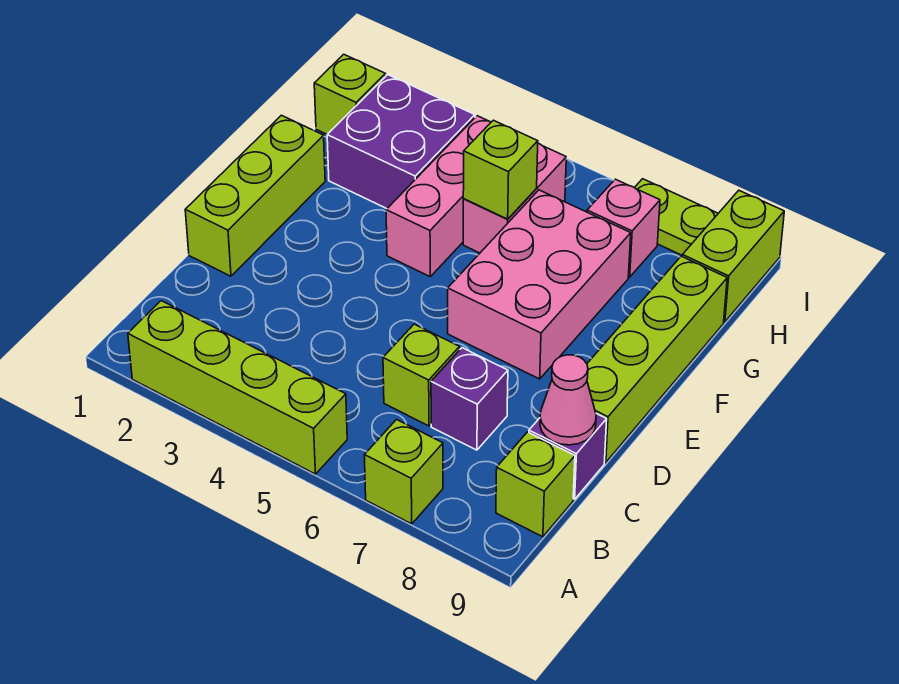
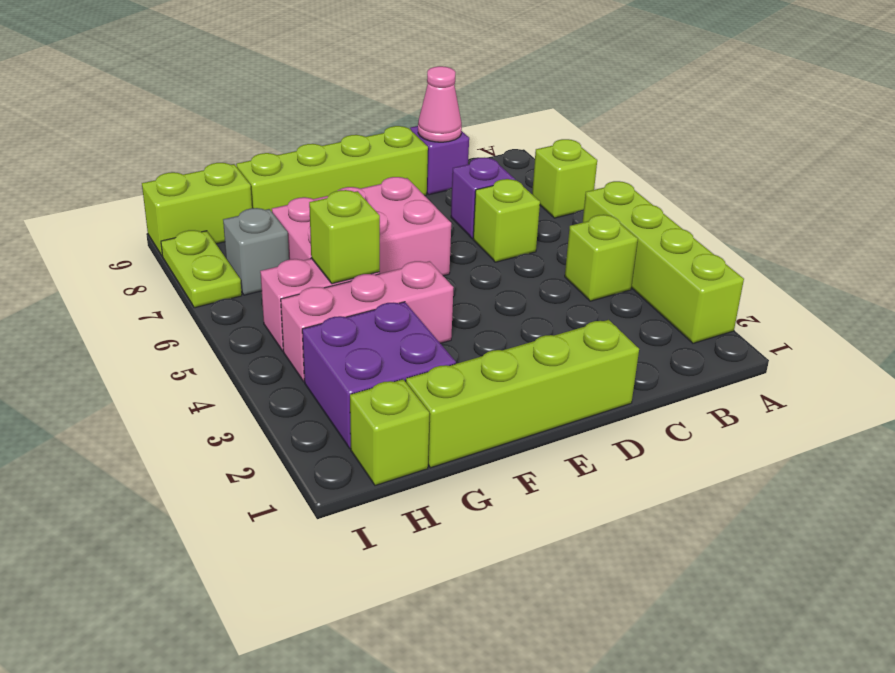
lime 1x1 brick [496,432,575,537] -> lime 1x1 brick moved to [565,215,638,301]
lime 1x3 brick [185,115,325,276] -> lime 1x4 brick [406,320,639,468]
pink 1x1 brick [587,179,660,277] -> grey 1x1 brick [223,208,289,295]

